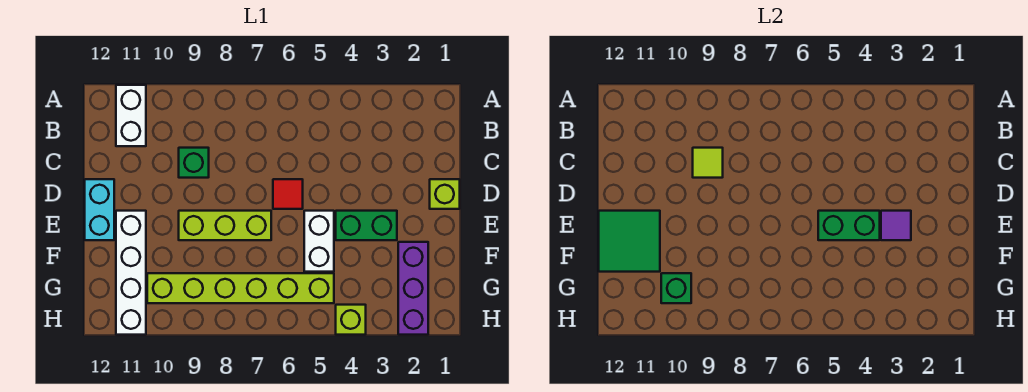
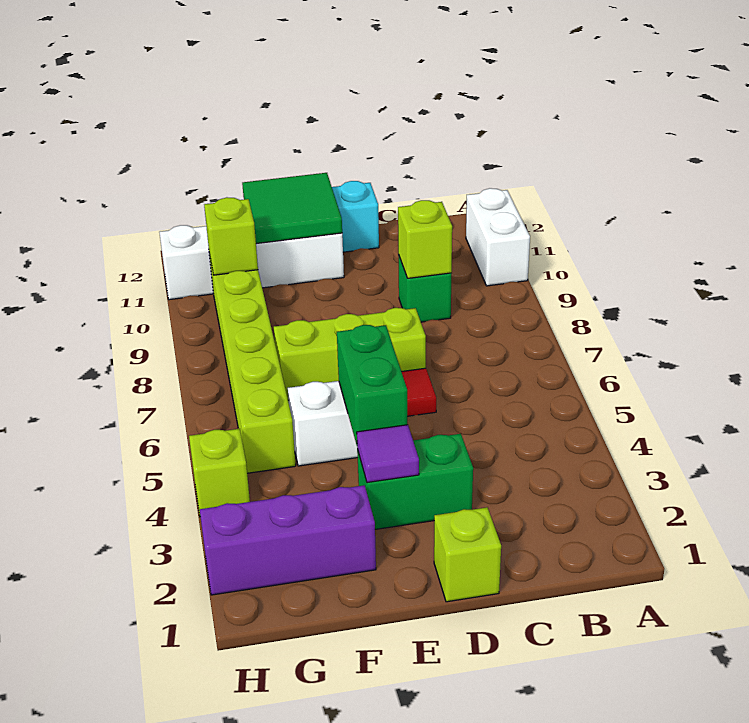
white 1x2 brick [116,85,146,146] -> white 1x2 brick turned to [466,188,530,286]
lime 1x1 tile [693,148,723,178] -> lime 1x1 brick [398,200,452,278]
green 1x2 brick [336,211,397,240] -> green 1x2 brick turned to [357,434,473,529]
lime 1x3 brick [179,211,271,240] -> lime 1x3 brick turned to [274,308,426,398]
green 1x1 brick [661,273,691,303] -> lime 1x1 brick [204,197,258,275]

